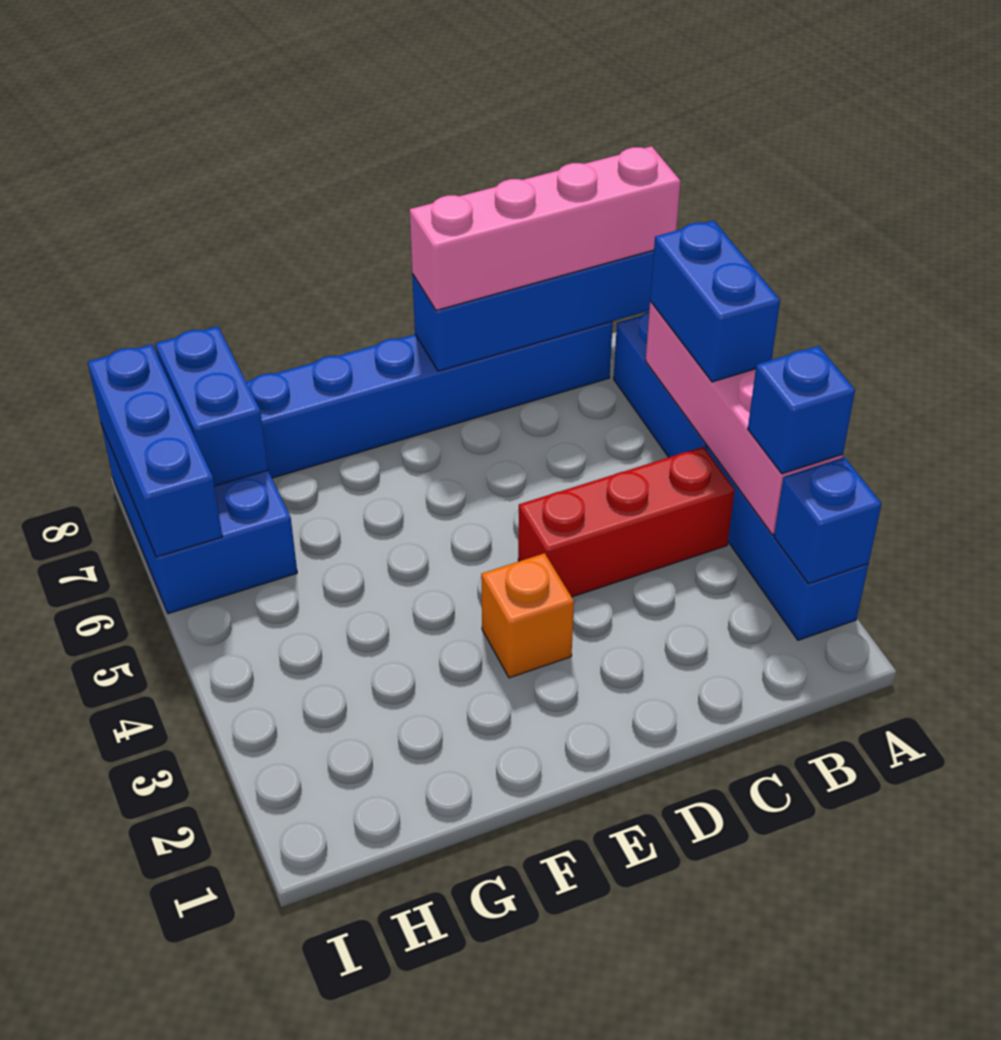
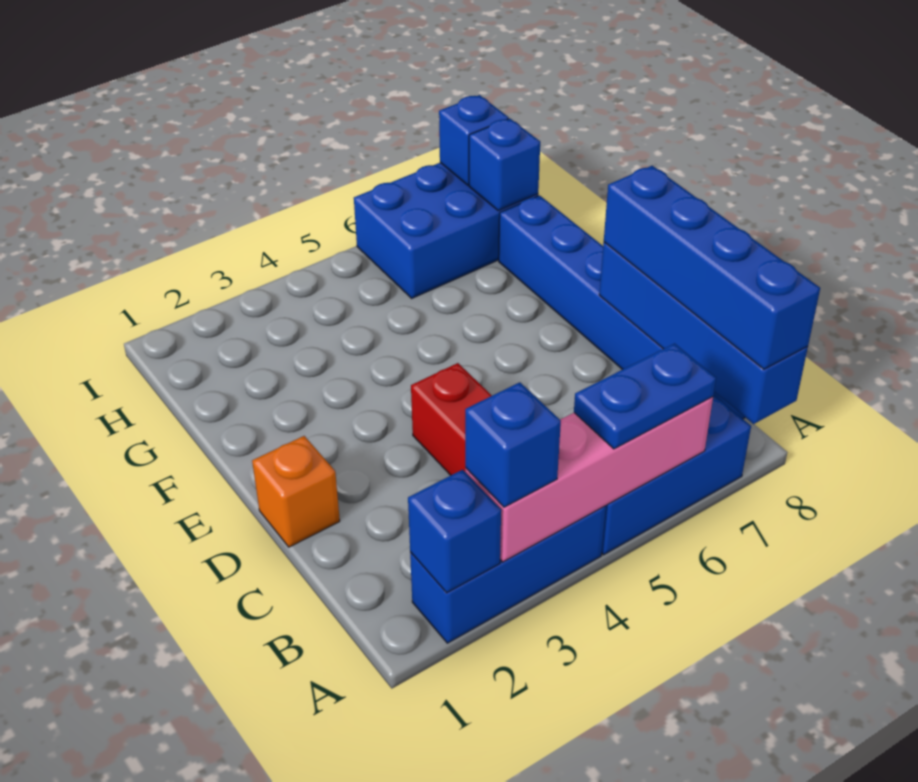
blue 1x2 brick [650,220,780,382] -> blue 1x2 plate [574,344,716,449]
pink 1x4 brick [410,146,681,310] -> blue 1x4 brick [604,166,820,369]
orange 1x1 brick [481,553,574,678] -> orange 1x1 brick moved to [252,436,340,547]
blue 1x2 brick [155,326,268,486] -> blue 1x1 brick [469,119,540,211]
blue 1x3 brick [88,344,222,557] -> blue 1x1 brick [439,95,509,185]

